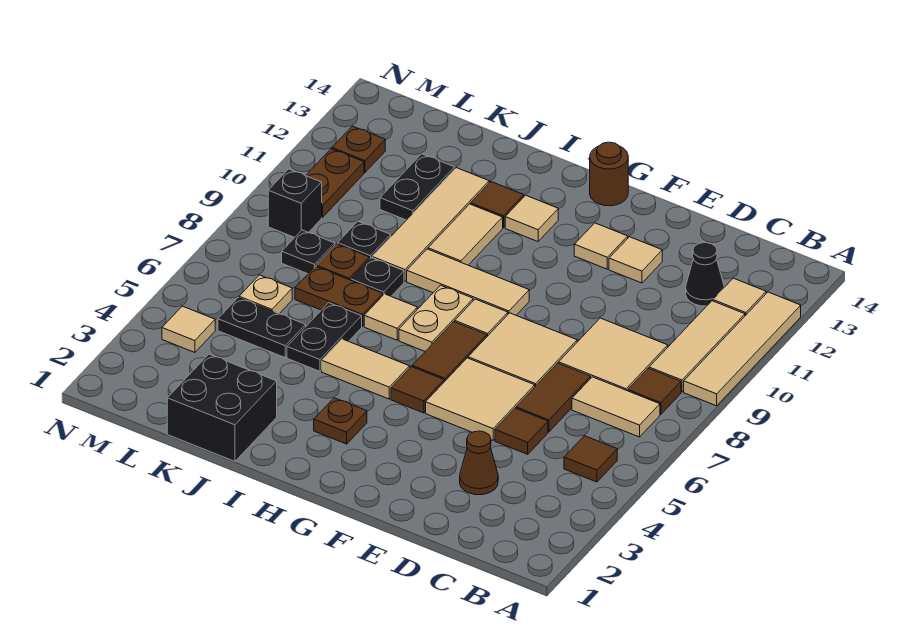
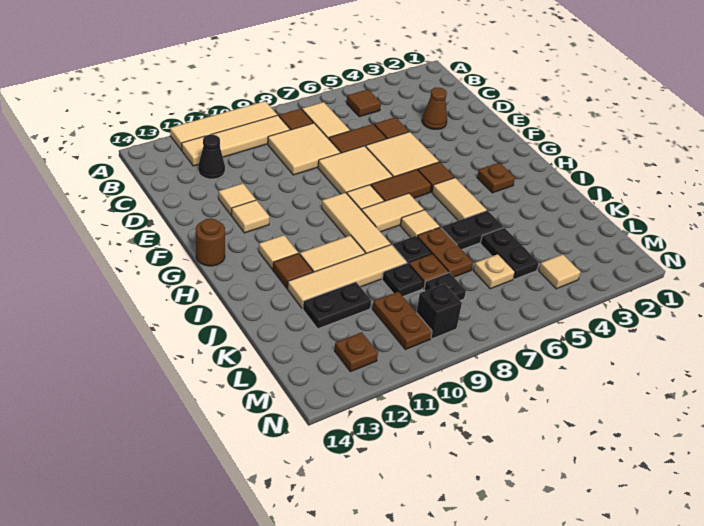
tan 1x2 plate [399,285,473,351] -> tan 1x2 tile [362,193,424,232]
black 2x2 brick [167,354,277,461] -> none
brown 1x2 plate [306,149,364,218] -> brown 1x2 plate turned to [372,292,432,349]

